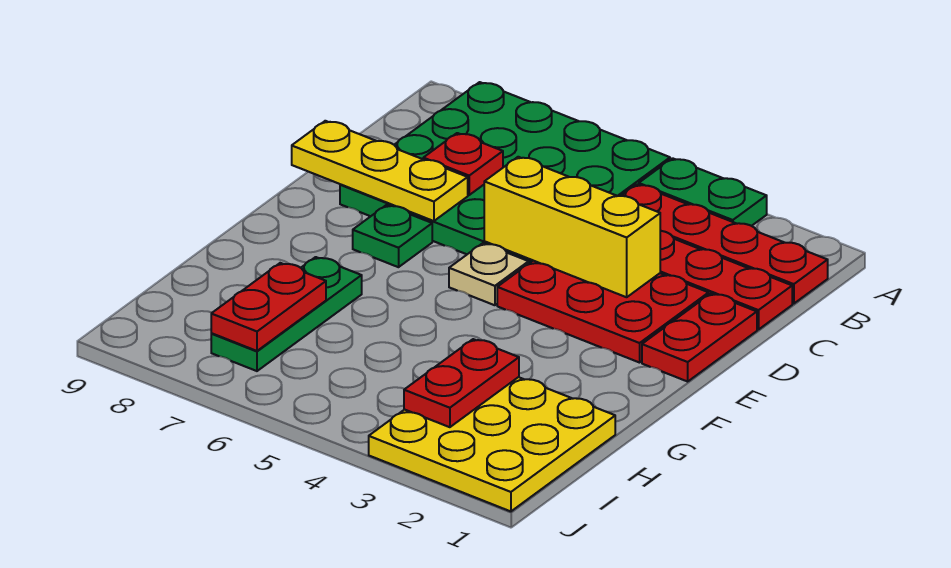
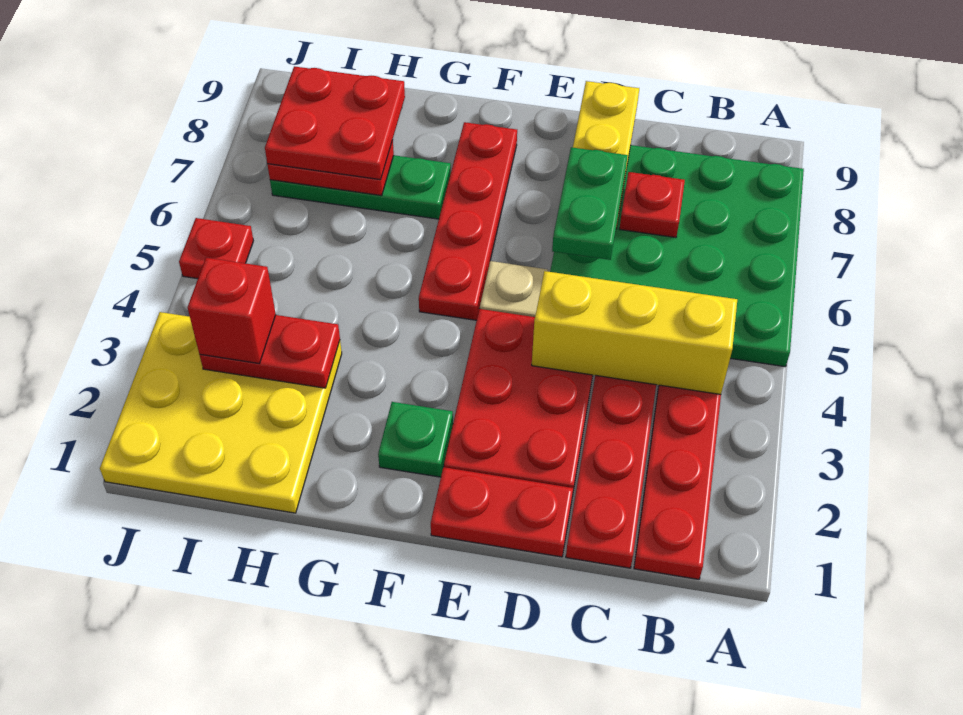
green 1x2 plate [639,158,767,226] -> green 1x2 plate moved to [552,147,628,260]
yellow 1x3 brick [484,157,660,297] -> yellow 1x3 brick turned to [532,271,737,394]
green 1x1 plate [353,205,432,267] -> green 1x1 plate moved to [378,402,453,477]
none -> red 1x4 plate [419,122,517,320]
none -> red 2x2 plate [265,66,405,180]
none -> red 1x1 brick [188,258,276,364]
none -> red 1x1 plate [179,218,253,279]

